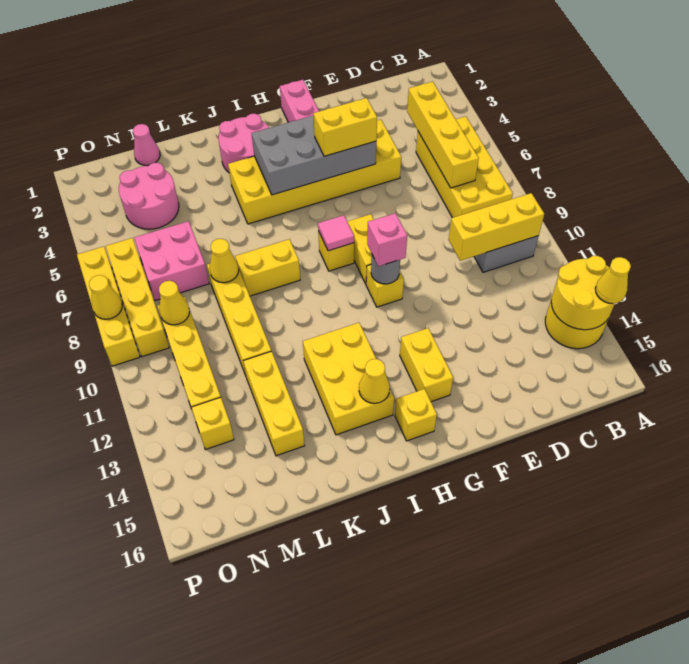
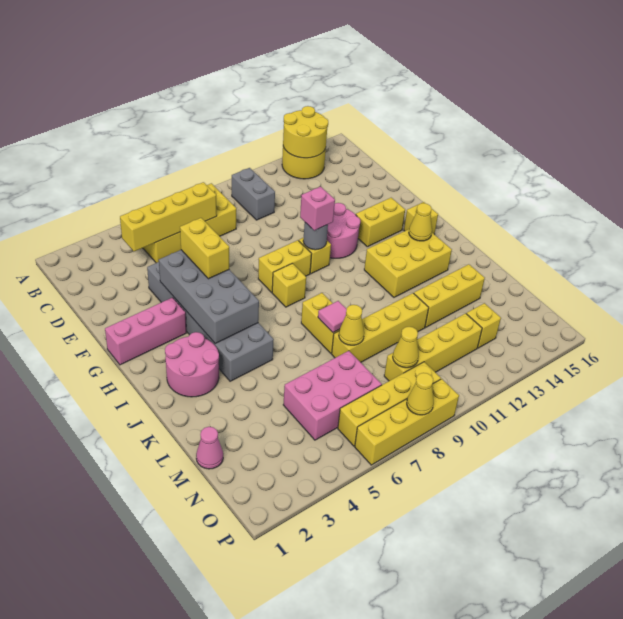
yellow 1x1 cone [595,257,631,304] -> none
yellow 1x3 brick [448,193,544,261] -> none
yellow 2x6 brick [228,120,401,224] -> grey 2x6 brick [147,262,274,381]
pink 1x1 tile [318,215,354,251] -> pink 1x1 tile moved to [318,301,347,333]
pink 2x2 round brick [119,163,179,229] -> pink 2x2 round brick moved to [327,203,360,258]
pink 2x2 brick [134,221,209,301] -> pink 2x3 brick [283,351,382,440]

